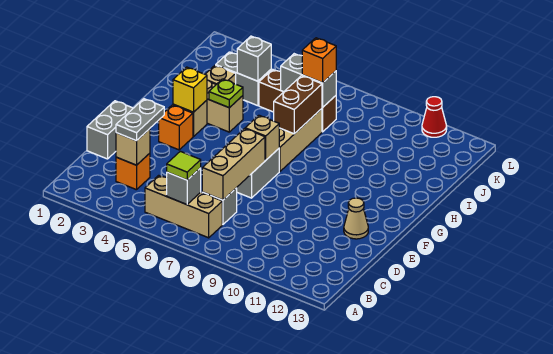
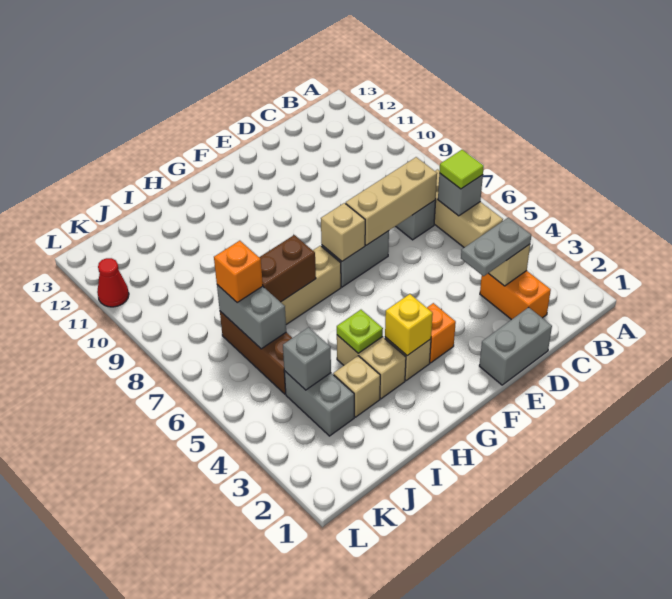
orange 1x1 brick [116,153,150,190] -> orange 1x2 brick [480,271,551,320]
tan 1x1 cone [344,198,368,239] -> none

